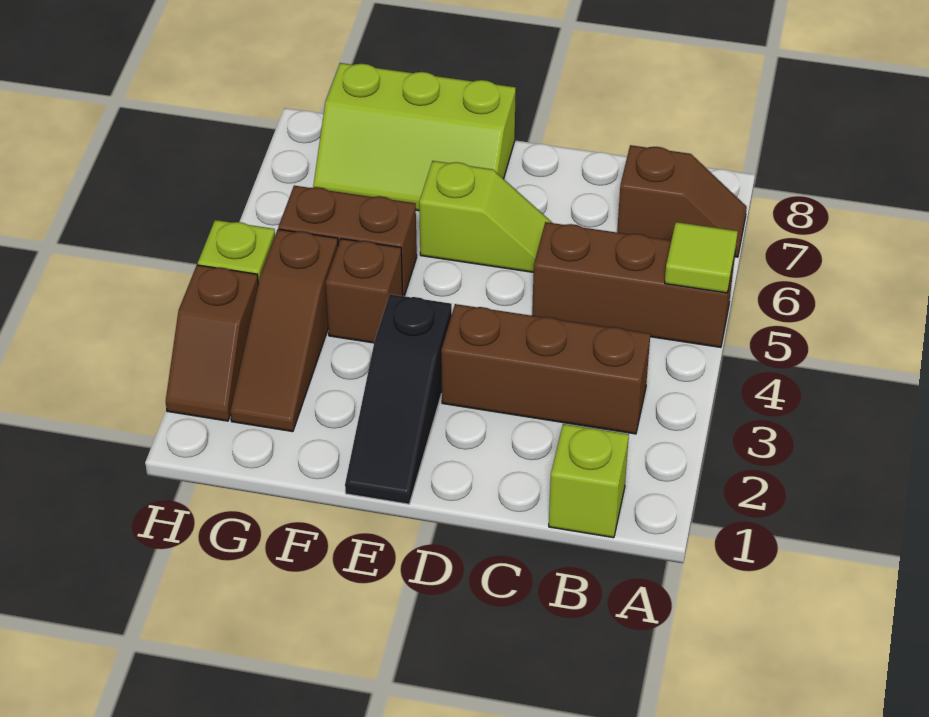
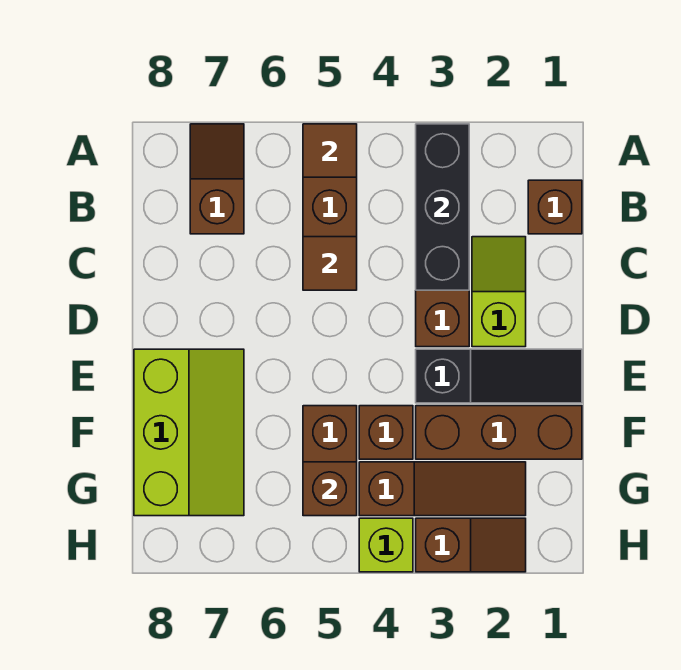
none -> black 1x3 brick [416,124,469,290]
lime 1x1 tile [665,222,738,293] -> brown 1x1 tile [303,124,357,177]
lime 1x1 brick [549,424,629,538] -> brown 1x1 brick [528,180,582,234]
none -> brown 1x1 tile [303,237,357,290]
lime 1x2 slope [419,161,552,272] -> lime 1x2 slope moved to [472,237,526,347]
none -> brown 1x3 brick [416,406,582,459]
none -> brown 1x1 brick [303,462,357,516]

